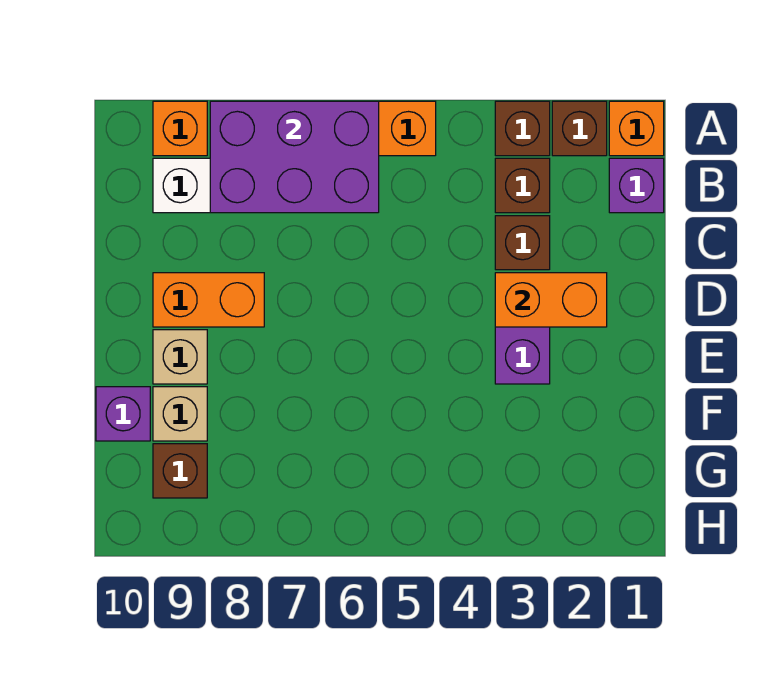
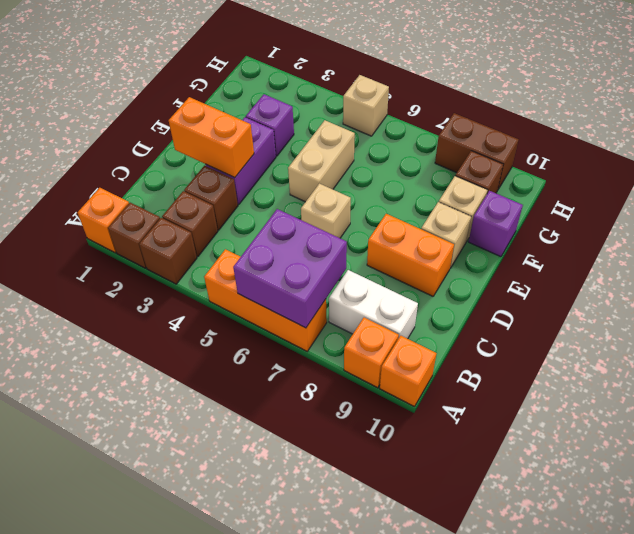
purple 2x3 brick [210,101,379,213] -> purple 2x2 brick [233,209,347,328]
none -> orange 1x1 brick [380,336,436,407]
purple 1x1 brick [609,158,664,213] -> purple 1x1 brick moved to [246,94,294,156]
none -> tan 1x1 brick [301,184,351,238]
none -> tan 1x2 brick [288,120,355,202]
none -> tan 1x1 brick [343,75,389,136]
none -> brown 1x2 brick [435,113,519,189]

